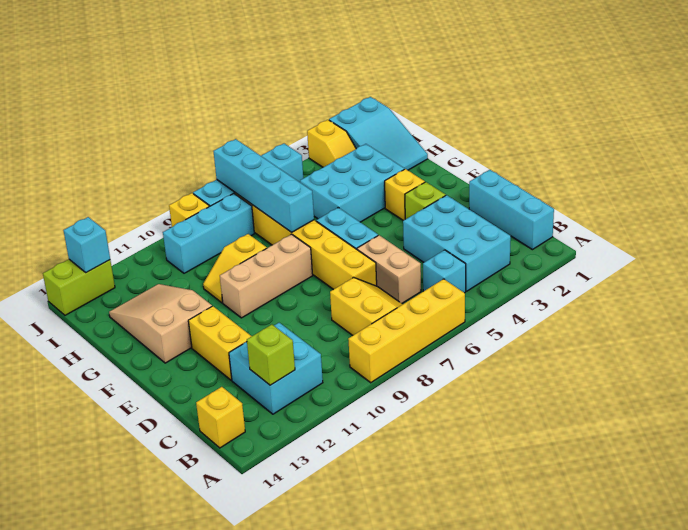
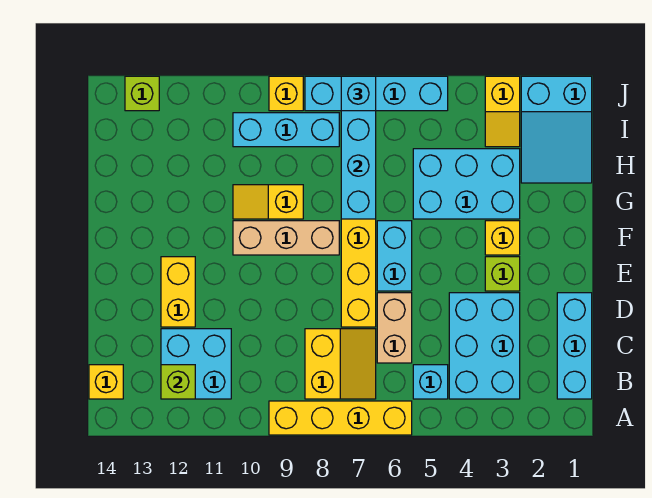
tan 2x3 slope [109,284,212,363] -> none
lime 1x2 brick [43,259,115,315] -> lime 1x1 brick [125,76,159,111]
cyan 1x1 brick [63,217,110,273] -> cyan 1x1 brick moved to [341,76,376,111]

